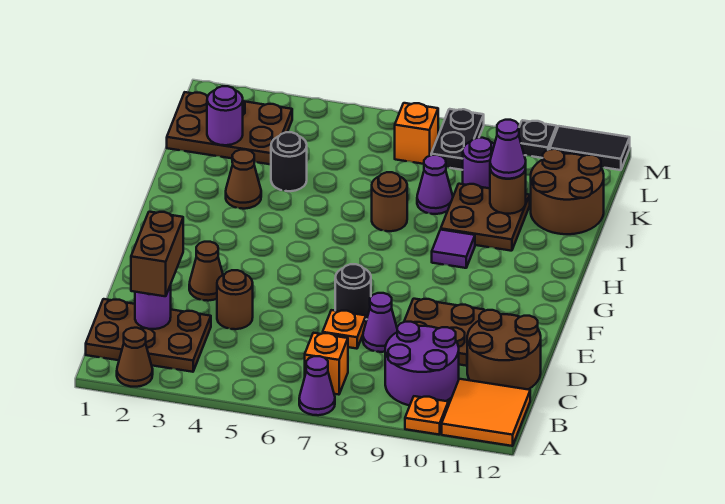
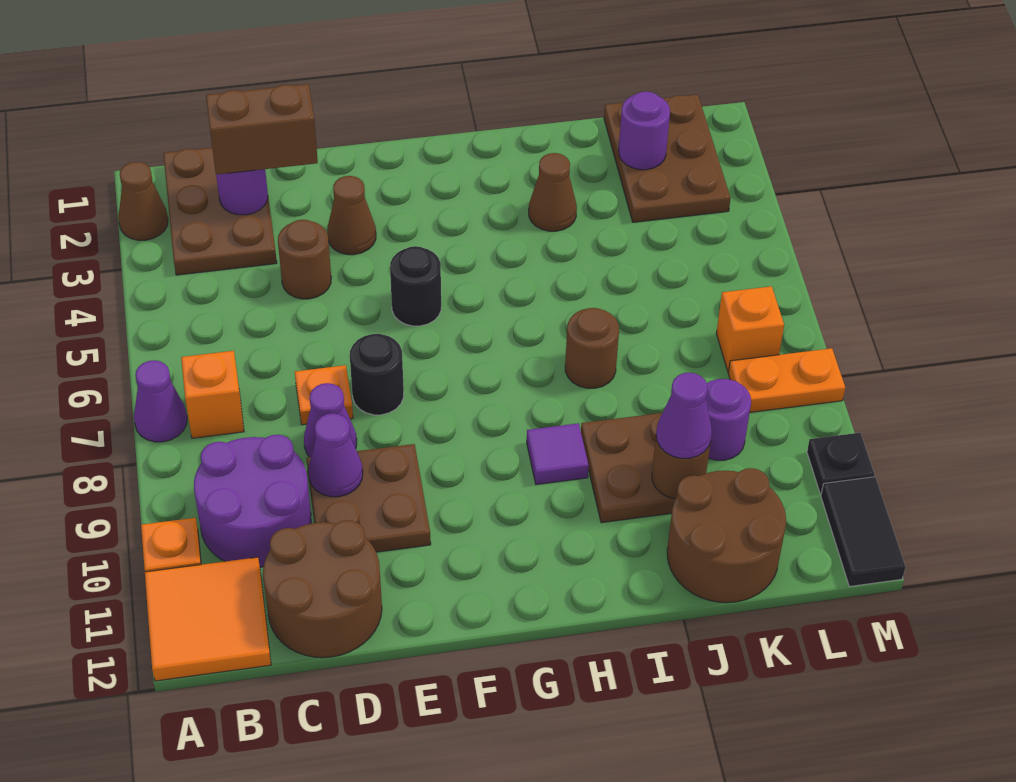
black 1x1 round brick [271,132,307,191] -> black 1x1 round brick moved to [390,246,441,326]
purple 1x1 cone [417,155,453,214] -> purple 1x1 cone moved to [309,413,363,497]
black 1x2 plate [431,109,484,170] -> orange 1x2 plate [728,348,845,412]

